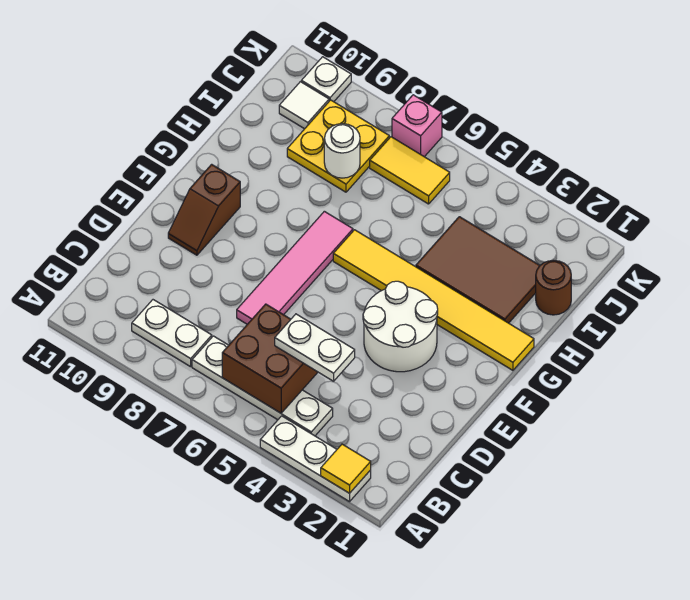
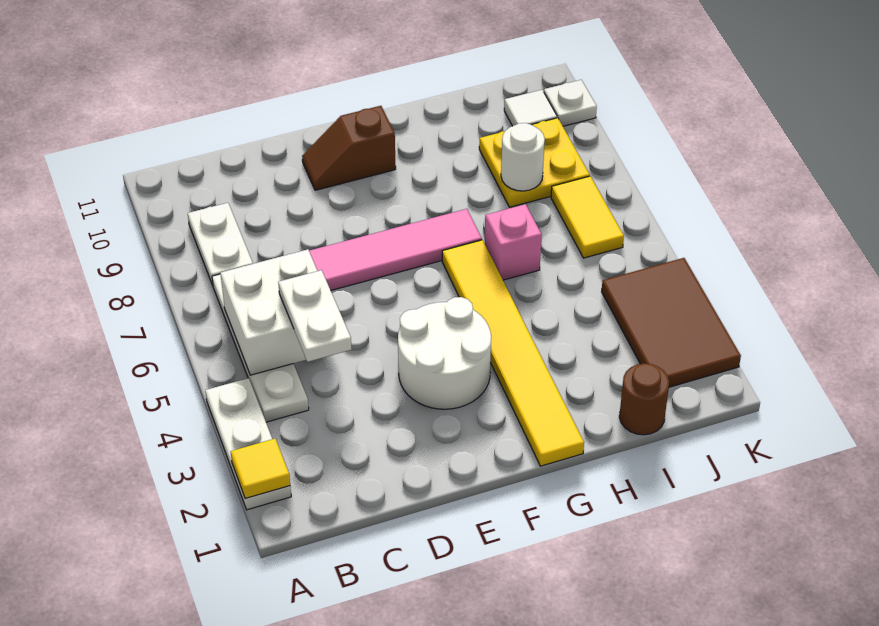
brown 2x2 brick [222,304,318,413] -> white 2x2 brick [220,249,317,375]
brown 2x3 tile [416,217,540,323] -> brown 2x3 tile moved to [602,258,741,387]
pink 1x1 brick [392,95,442,157] -> pink 1x1 brick moved to [485,204,542,280]

